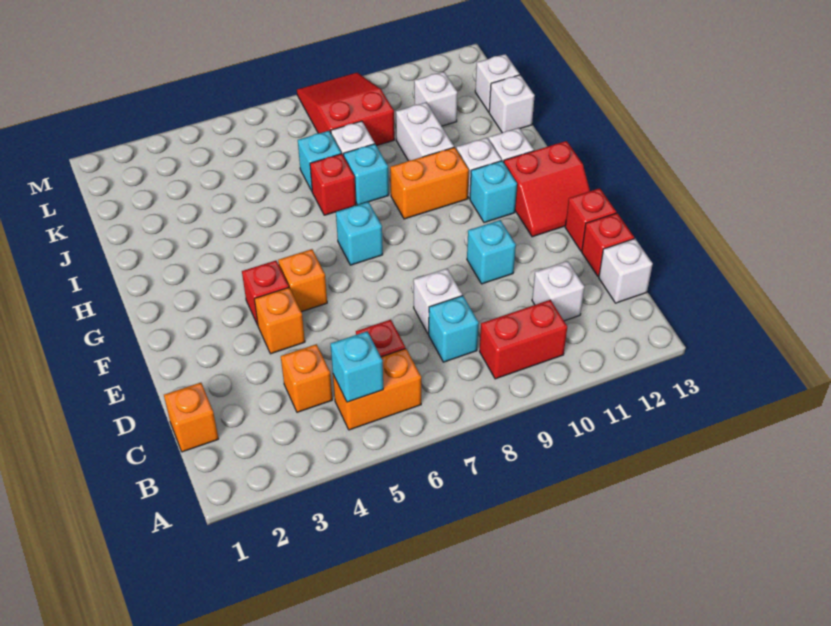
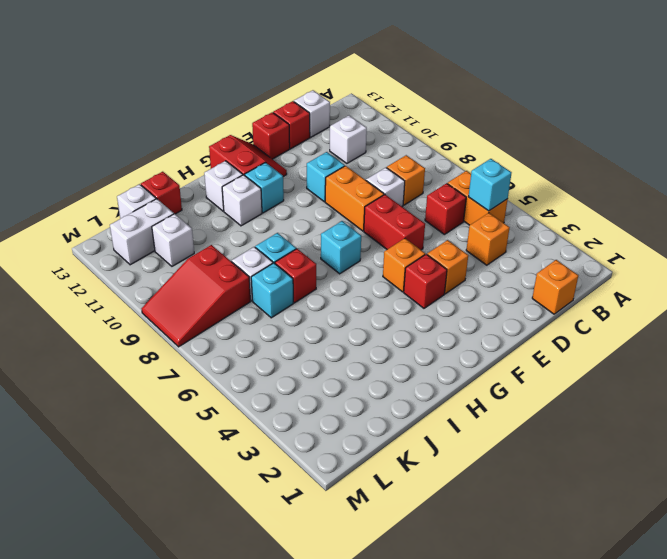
red 1x2 brick [479,300,567,379] -> red 1x2 brick moved to [364,195,425,250]
cyan 1x1 brick [429,296,479,362] -> orange 1x1 brick [387,155,425,205]
orange 1x2 brick [390,147,469,219] -> orange 1x2 brick moved to [325,166,384,231]
white 1x2 brick [396,102,454,161] -> white 1x2 brick moved to [110,199,174,265]
white 1x1 brick [489,75,535,133] -> red 1x1 brick [141,172,182,214]

